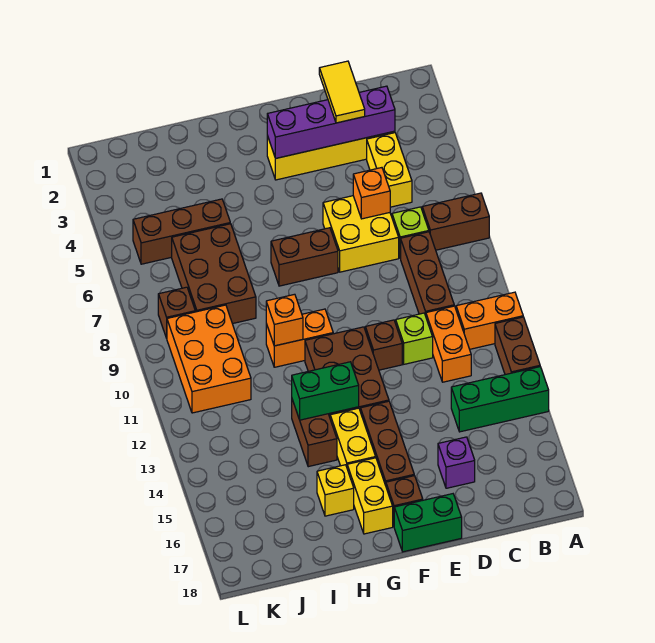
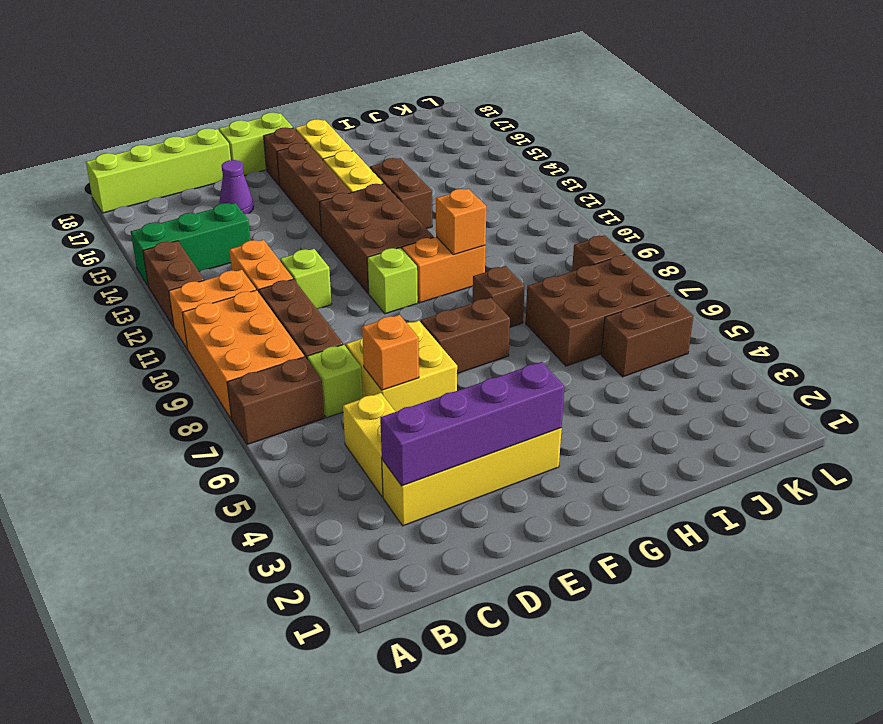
none -> lime 1x4 brick [86,128,231,213]
yellow 1x2 tile [319,61,365,123] -> none
purple 1x1 brick [438,437,475,488] -> purple 1x1 cone [219,160,254,214]
brown 1x1 brick [365,320,402,370] -> brown 1x1 brick moved to [473,266,525,327]
green 1x2 brick [394,494,462,552] -> lime 1x2 brick [219,112,293,176]
none -> lime 1x1 brick [367,248,418,314]
green 1x2 brick [292,362,359,420] -> none
yellow 1x1 brick [317,465,354,516] -> none
brown 1x3 brick [133,199,230,264] -> brown 1x2 brick [601,295,694,377]
brown 2x3 brick [172,224,256,324] -> brown 2x3 brick turned to [526,255,670,366]
orange 2x3 brick [167,305,251,413] -> orange 2x3 brick moved to [182,290,304,419]

